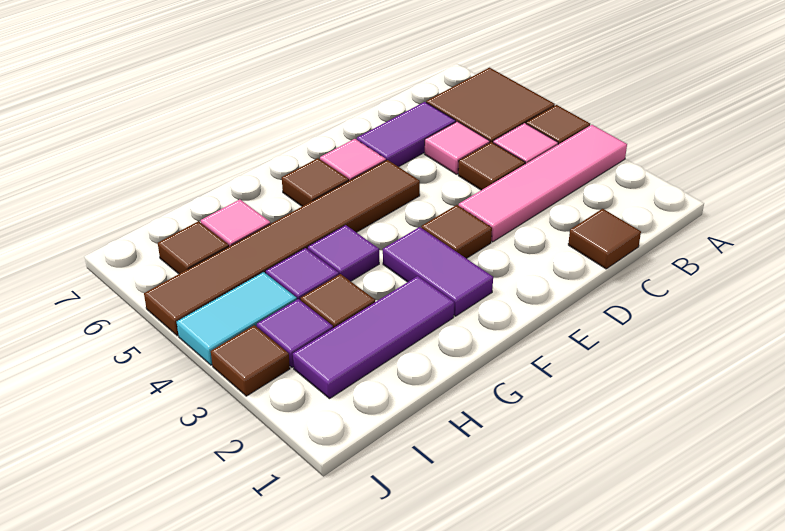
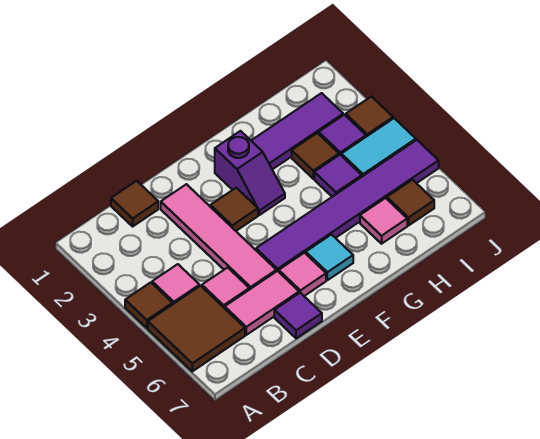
pink 1x4 tile [459,125,627,242] -> pink 1x4 tile turned to [161,184,276,290]
brown 1x1 tile [458,142,525,190] -> none
purple 1x2 tile [357,102,456,167] -> pink 1x2 tile [225,271,299,335]
brown 1x6 tile [144,160,420,336] -> purple 1x6 tile [256,140,439,272]
purple 1x2 tile [383,227,493,316] -> purple 1x2 slope [215,131,285,215]
brown 1x1 tile [282,158,349,206] -> cyan 1x1 tile [306,235,353,280]
purple 1x1 tile [307,225,379,281] -> purple 1x1 tile moved to [274,293,322,338]

